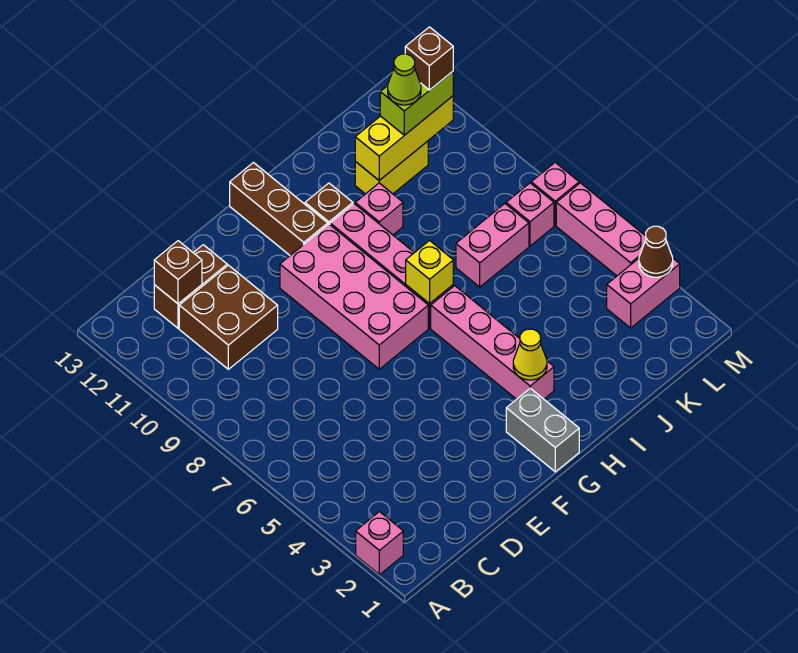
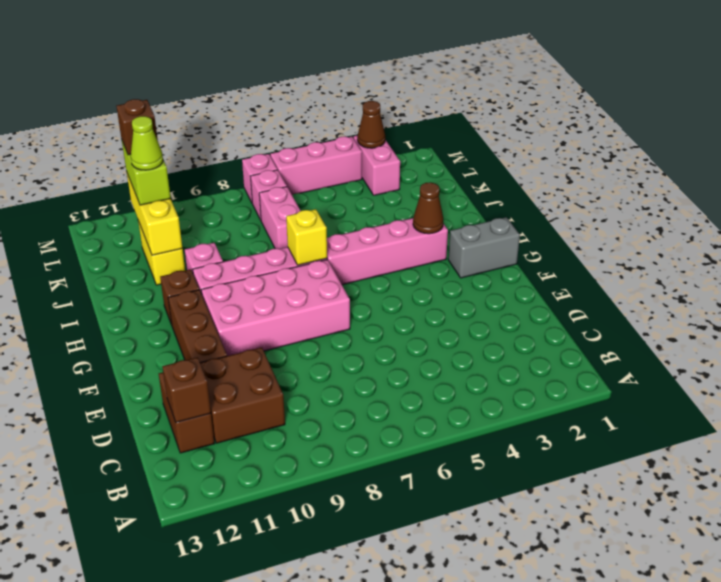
pink 1x1 brick [356,512,403,575] -> none
brown 1x3 brick [230,163,328,255] -> brown 1x3 brick turned to [168,290,227,363]
yellow 1x1 cone [513,329,547,380] -> brown 1x1 cone [413,182,443,234]

